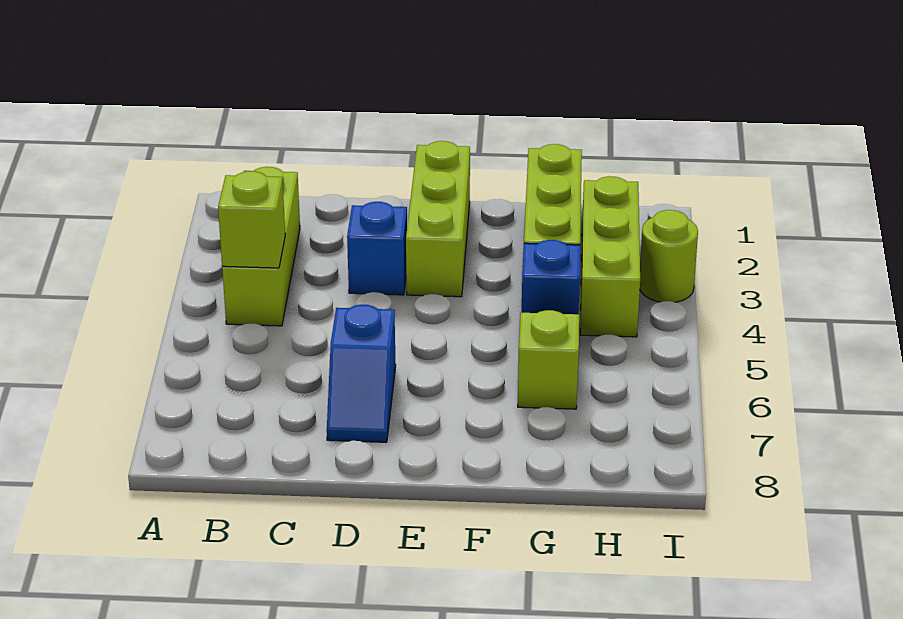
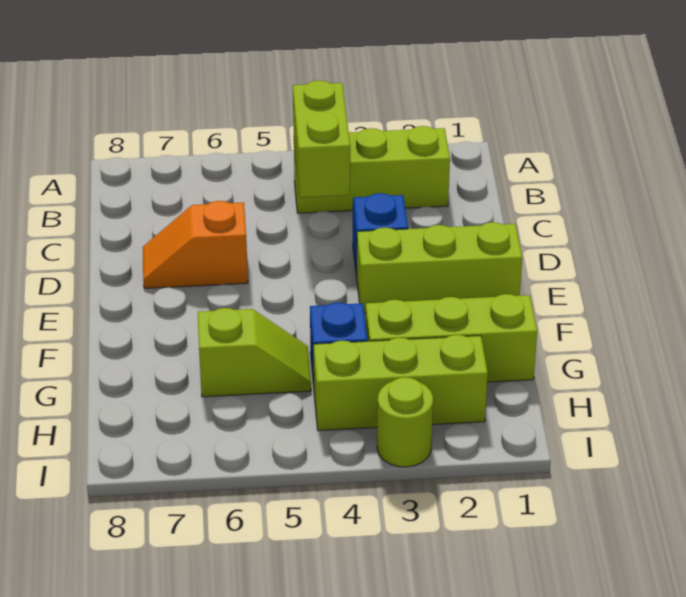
lime 1x1 brick [218,171,285,268] -> lime 1x2 brick [293,80,350,198]
blue 1x2 slope [327,305,396,442] -> orange 1x2 slope [143,201,248,288]

